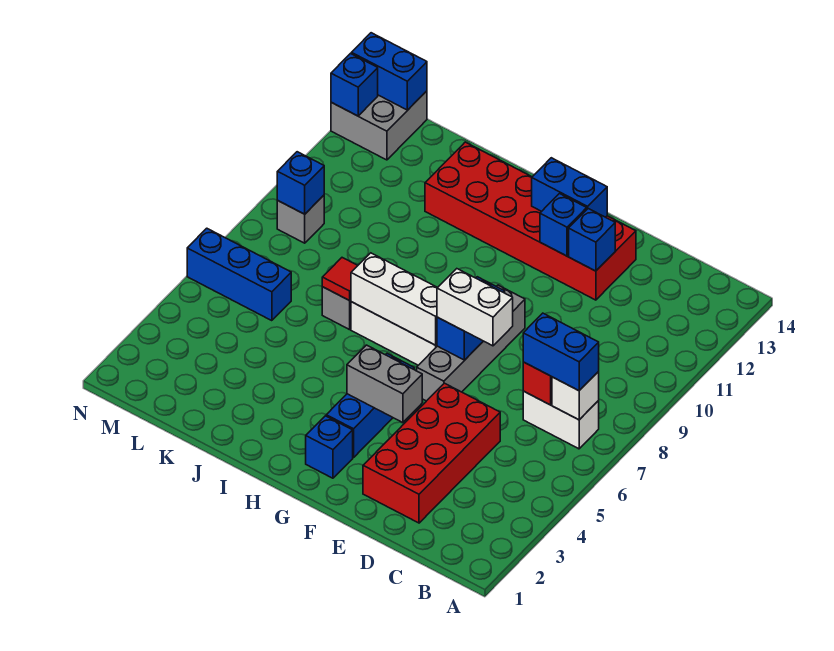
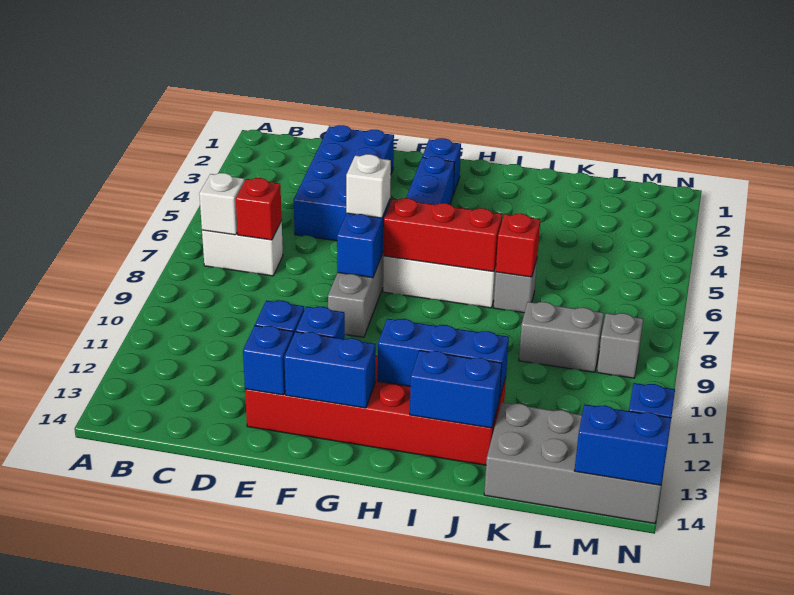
blue 1x2 brick [523,313,599,391] -> blue 1x2 brick moved to [410,351,502,428]
red 2x4 brick [363,383,500,523] -> blue 2x4 brick [294,125,394,241]
white 1x2 brick [437,269,513,346] -> white 1x1 brick [346,154,391,218]
grey 1x2 brick [347,345,422,423] -> grey 1x2 brick moved to [519,302,604,372]
white 1x3 brick [351,253,438,345] -> red 1x3 brick [383,198,502,272]
red 1x1 tile [322,258,358,301] -> red 1x1 brick [496,214,540,277]
blue 1x3 brick [187,228,291,321] -> blue 1x3 brick moved to [378,319,509,400]
blue 1x1 brick [277,152,324,214] -> blue 1x1 brick moved to [243,326,293,395]
grey 2x2 brick [331,91,427,160] -> grey 2x4 brick [484,402,661,523]

